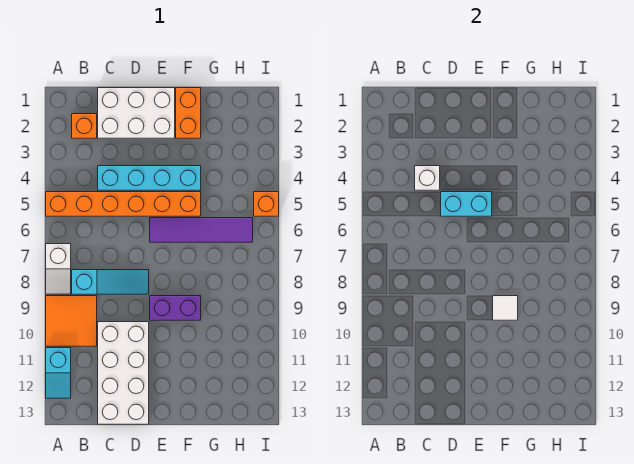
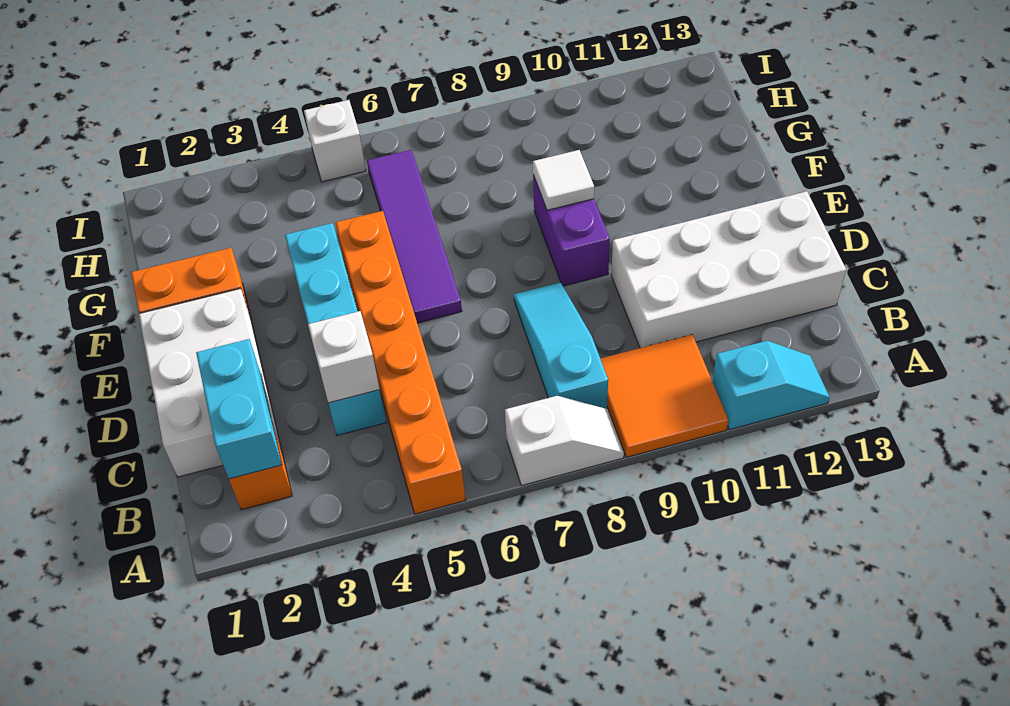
cyan 1x2 brick [441,192,492,216] -> cyan 1x2 brick moved to [196,339,282,479]
orange 1x1 brick [254,192,279,216] -> white 1x1 brick [304,100,366,182]

